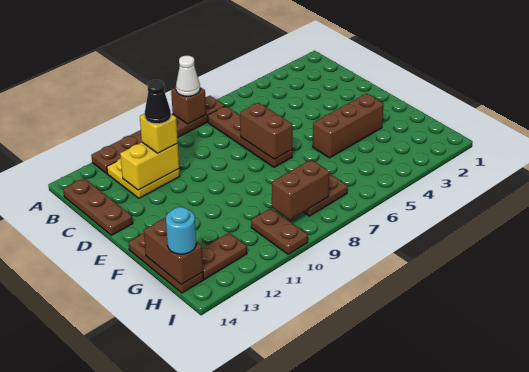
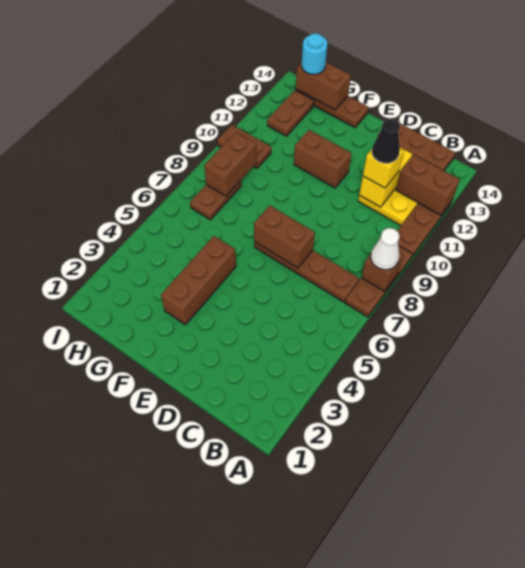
none -> brown 1x2 brick [396,155,460,215]
none -> brown 1x2 brick [294,130,351,188]

